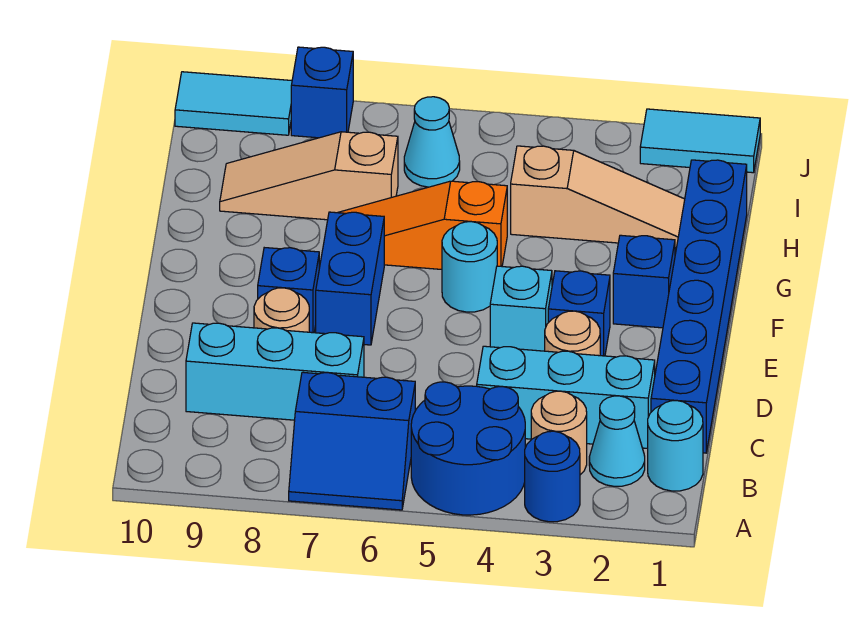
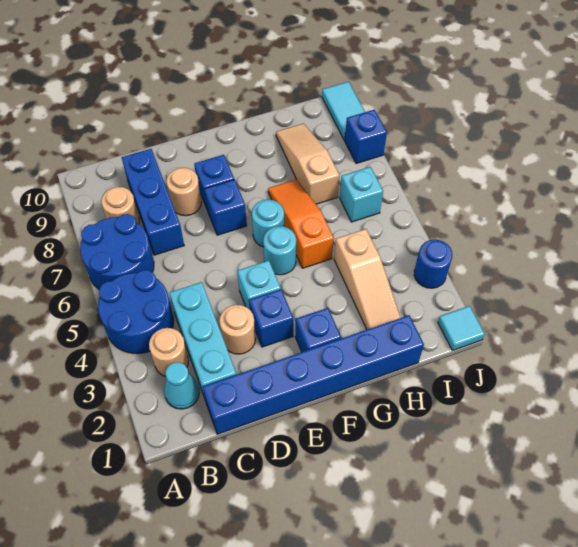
blue 1x1 round brick [525,431,580,522] -> blue 1x1 round brick moved to [414,240,452,288]
blue 2x2 slope [289,372,415,510] -> blue 2x2 round brick [80,214,154,289]
cyan 1x1 round brick [648,401,703,491] -> cyan 1x1 round brick moved to [252,199,284,247]
none -> tan 1x1 round brick [101,187,140,224]
cyan 1x3 brick [186,323,364,420] -> blue 1x3 brick [122,149,184,255]
blue 1x2 brick [316,212,384,345] -> blue 1x1 brick [204,180,247,235]
cyan 1x1 cone [404,97,460,187] -> cyan 1x1 brick [340,167,383,222]
cyan 1x2 tile [640,109,760,173] -> cyan 1x1 tile [438,306,485,350]

